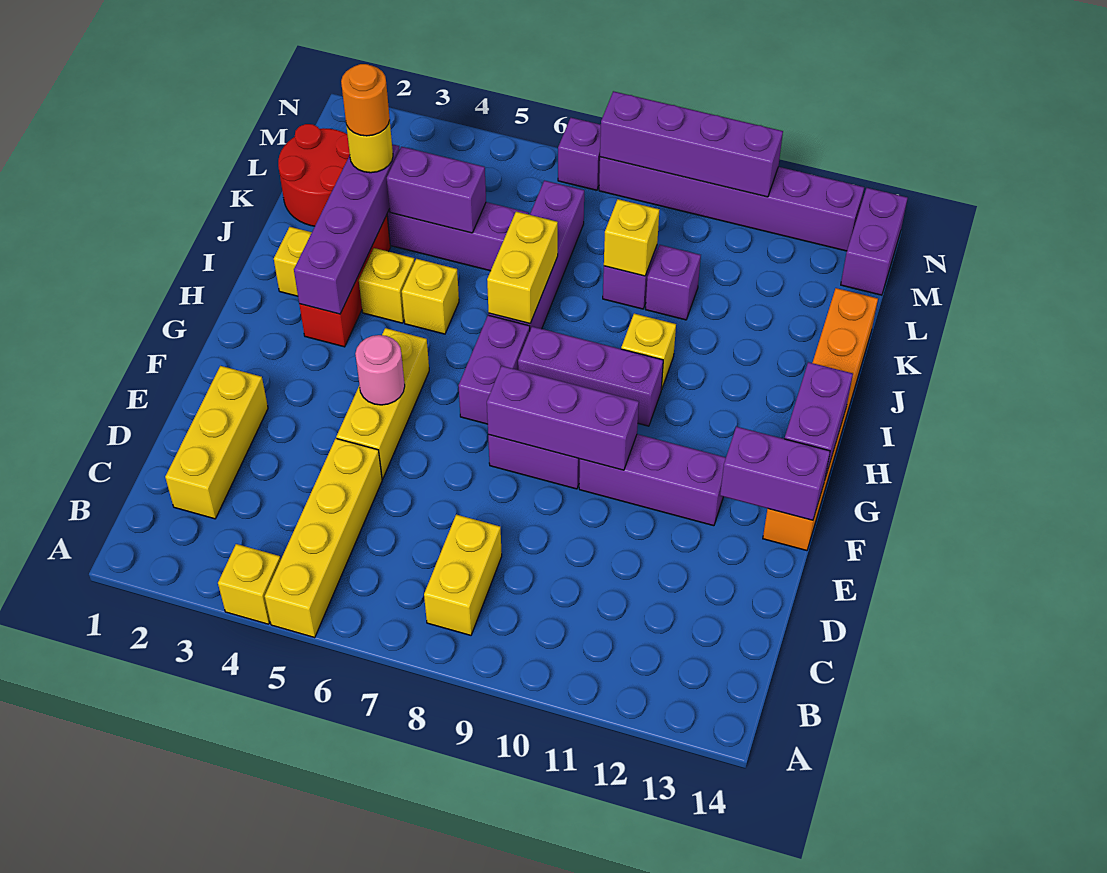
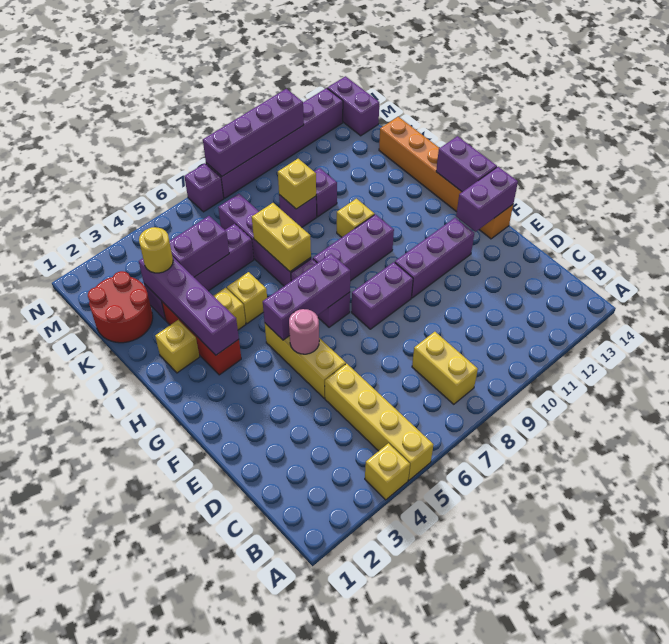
yellow 1x3 brick [165,366,268,519] -> none
purple 1x3 brick [487,366,639,470] -> purple 1x3 brick moved to [263,254,350,340]
orange 1x1 round brick [341,64,390,136] -> none

